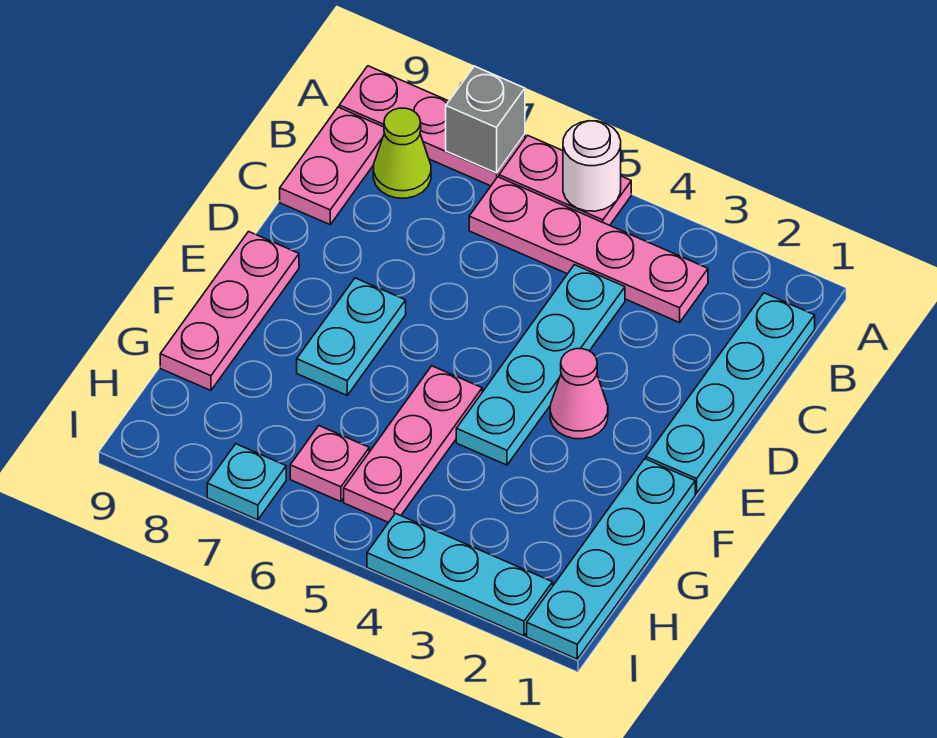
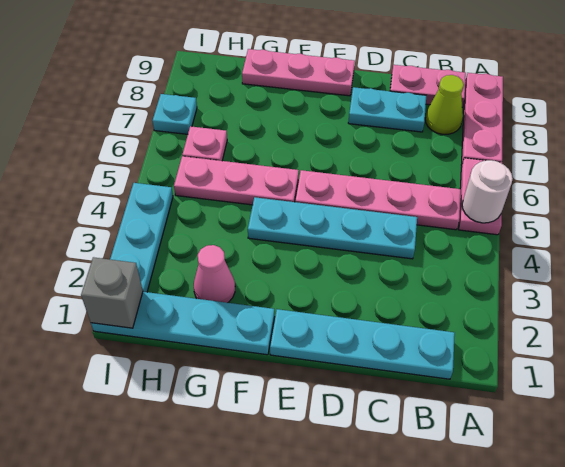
grey 1x1 brick [446,66,525,173] -> grey 1x1 brick moved to [81,257,143,328]
pink 1x4 plate [469,177,708,323] -> pink 1x4 plate turned to [295,170,461,230]
pink 1x1 cone [550,349,608,439] -> pink 1x1 cone moved to [194,245,235,303]
cyan 1x2 plate [297,278,406,395] -> cyan 1x2 plate moved to [348,87,426,132]

